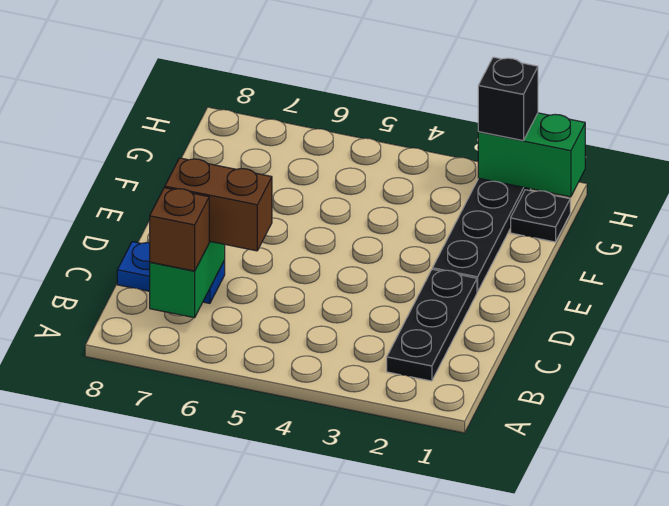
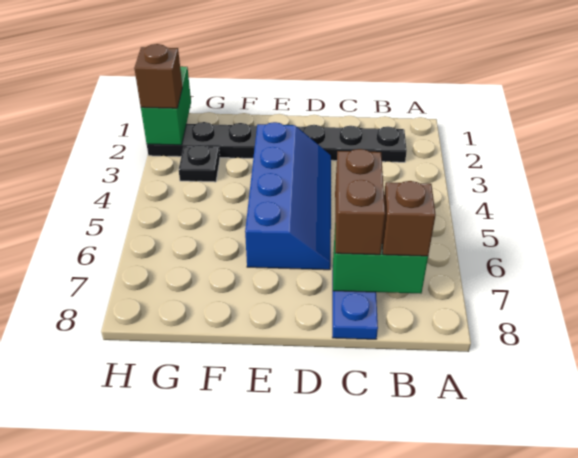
none -> blue 2x4 slope [245,122,331,270]
black 1x1 plate [511,190,570,242] -> black 1x1 plate moved to [179,145,220,182]
black 1x1 brick [478,57,538,141] -> brown 1x1 brick [134,44,182,108]

